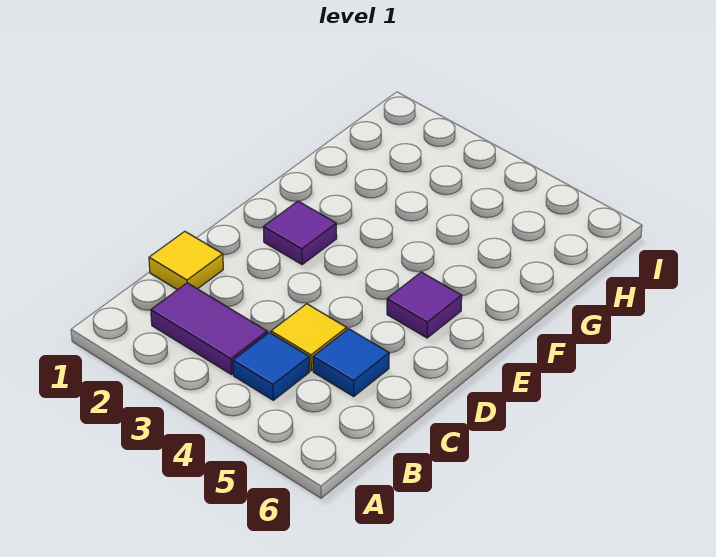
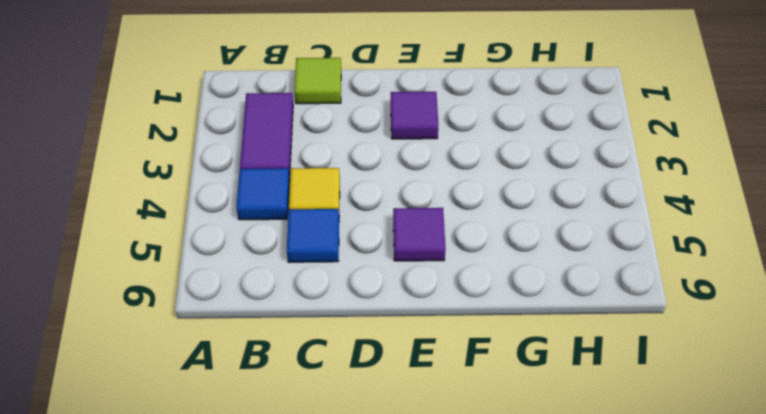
yellow 1x1 tile [149,231,223,290] -> lime 1x1 tile [294,58,341,104]

